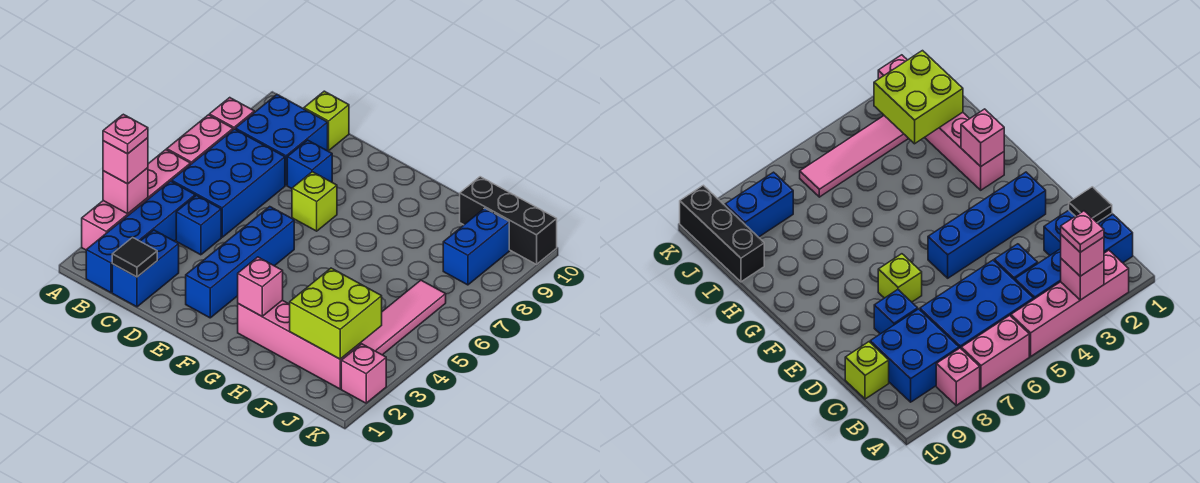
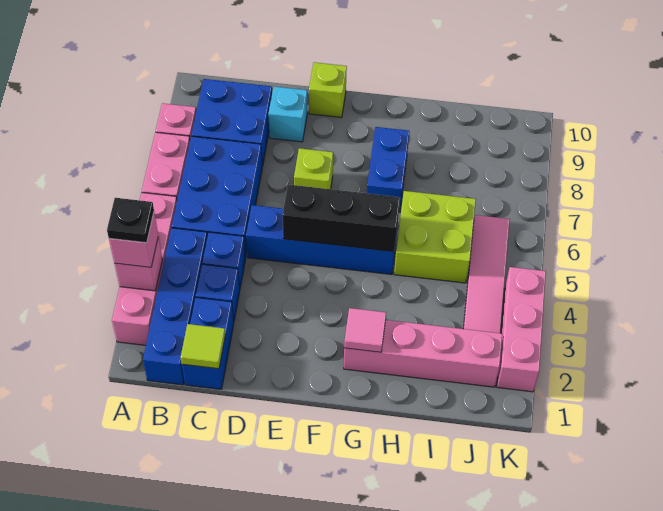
pink 1x1 plate [103,114,148,154] -> black 1x1 plate [107,198,154,243]
black 1x1 tile [112,237,157,277] -> lime 1x1 tile [181,324,225,369]
lime 1x1 brick [304,91,349,151] -> lime 1x1 brick moved to [309,62,347,118]
blue 1x1 brick [287,140,332,189] -> blue 1x1 brick moved to [196,264,240,321]
none -> cyan 1x1 brick [268,87,307,142]
blue 1x4 brick [186,207,294,318] -> blue 1x4 brick turned to [246,205,398,275]
pink 1x1 brick [238,257,283,316] -> pink 1x1 tile [344,308,386,352]
lime 2x2 brick [290,268,382,359] -> lime 2x2 brick moved to [394,191,476,283]
black 1x3 brick [460,177,557,264] -> black 1x3 brick moved to [282,185,400,252]
blue 1x2 brick [443,208,509,285] -> blue 1x2 brick moved to [367,127,409,213]
pink 1x1 brick [341,344,386,403] -> pink 1x3 brick [497,267,546,392]

